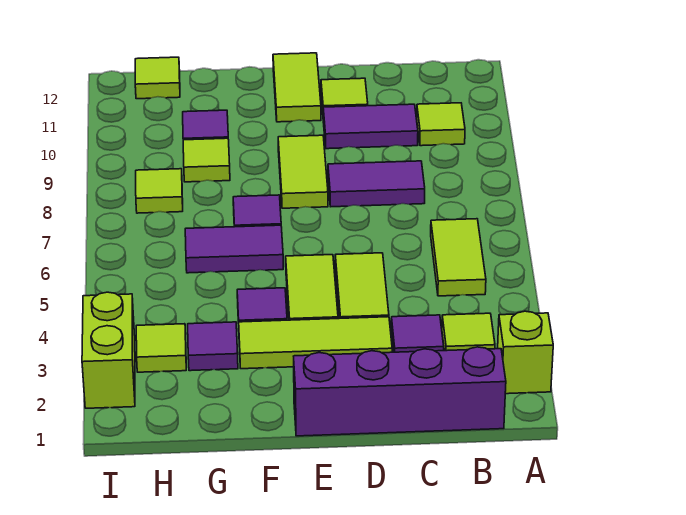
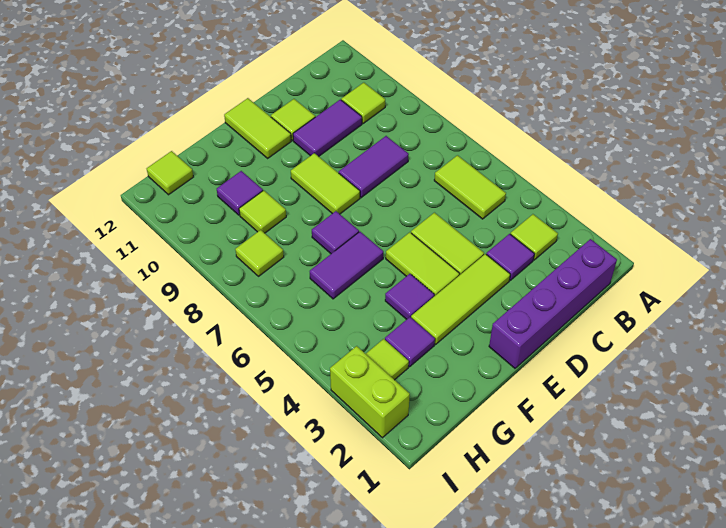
lime 1x1 brick [498,311,553,394] -> none

